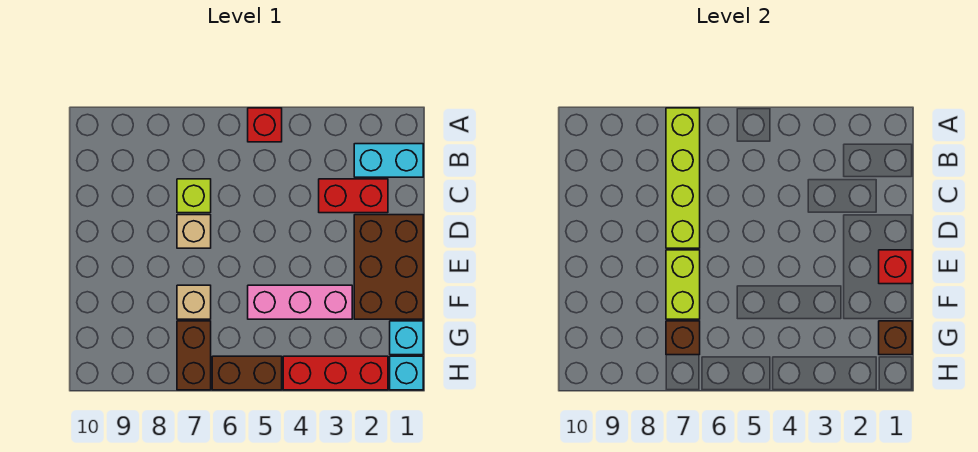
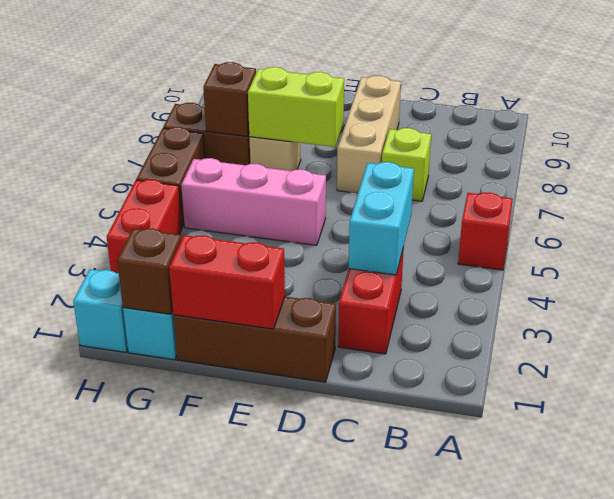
lime 1x4 brick [666,108,700,248] -> none
cyan 1x2 brick [354,144,423,177] -> cyan 1x2 brick moved to [349,162,414,275]
brown 2x3 brick [354,215,423,319] -> brown 1x3 brick [173,297,336,382]
tan 1x1 brick [177,215,211,248] -> tan 1x3 brick [337,75,401,193]
red 1x1 brick [879,250,912,284] -> red 1x2 brick [169,235,285,329]
pink 1x3 brick [248,285,352,319] -> pink 1x3 brick turned to [181,158,326,245]
red 1x3 brick [283,356,388,390] -> red 1x2 brick [107,180,182,273]

